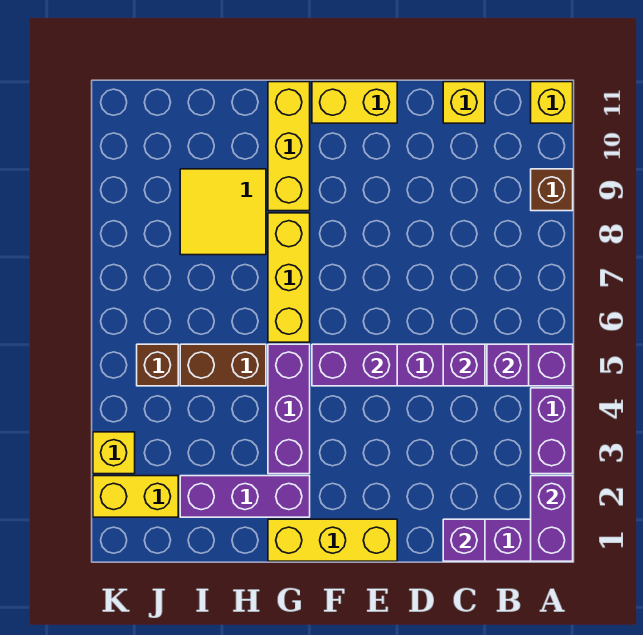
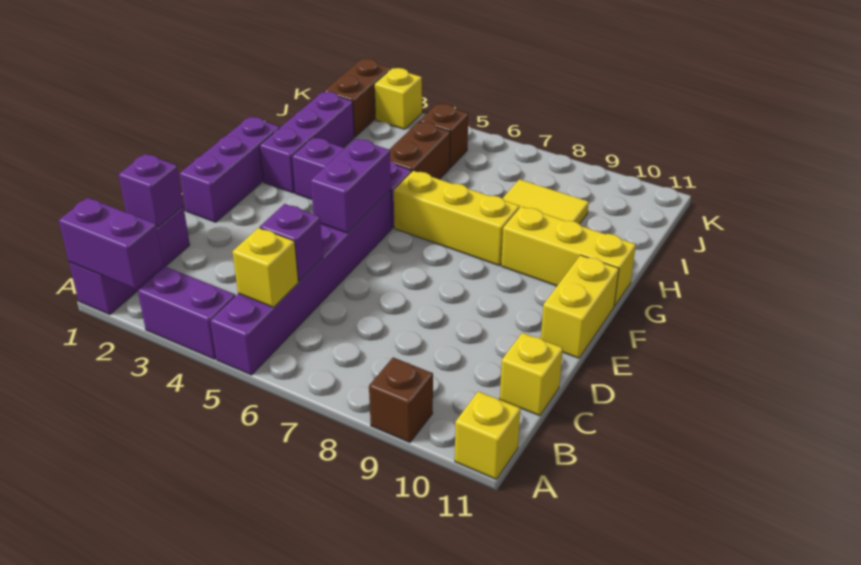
purple 1x1 brick [487,344,529,386] -> yellow 1x1 brick [233,228,298,307]
yellow 1x3 brick [268,519,397,561] -> purple 1x3 brick [180,117,279,222]
yellow 1x2 brick [93,476,178,517] -> brown 1x2 brick [324,59,391,137]

